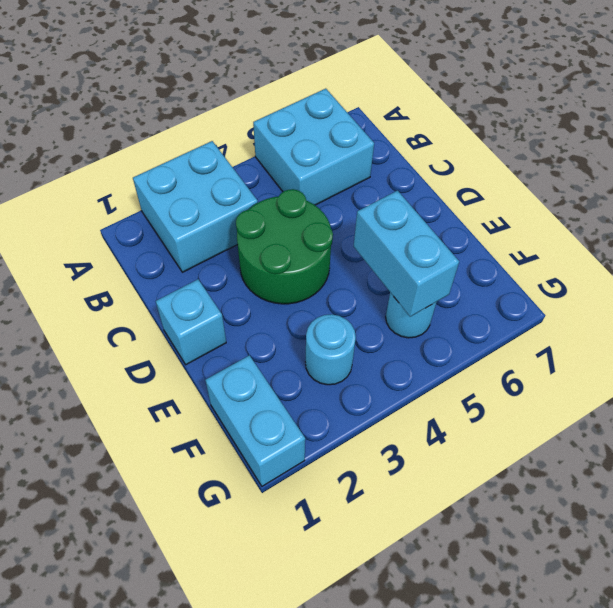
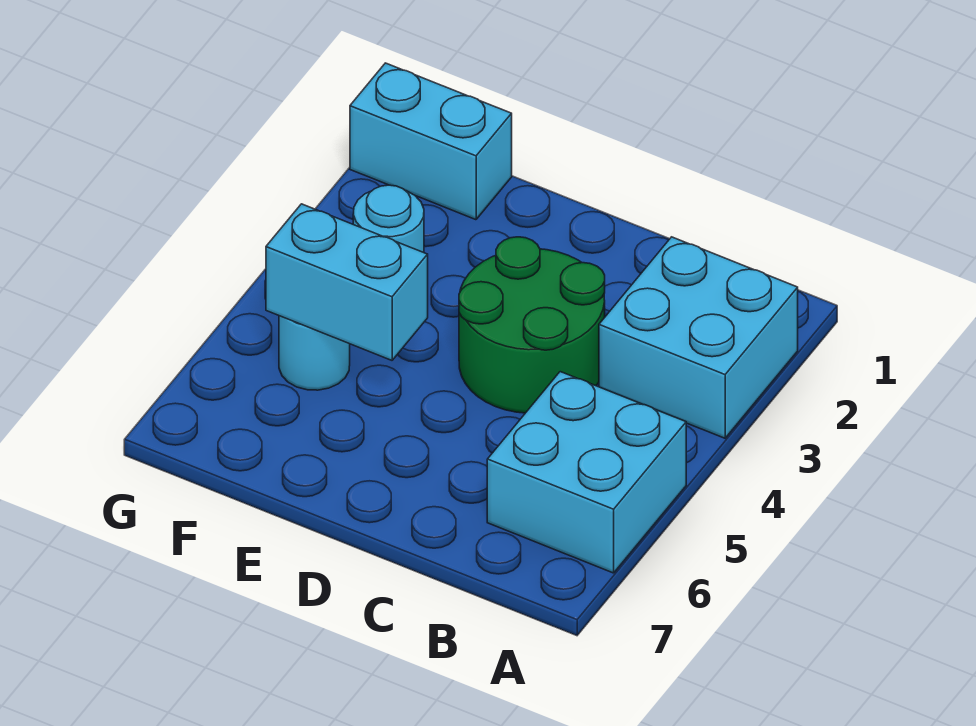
cyan 1x1 brick [156,279,226,365] -> none

